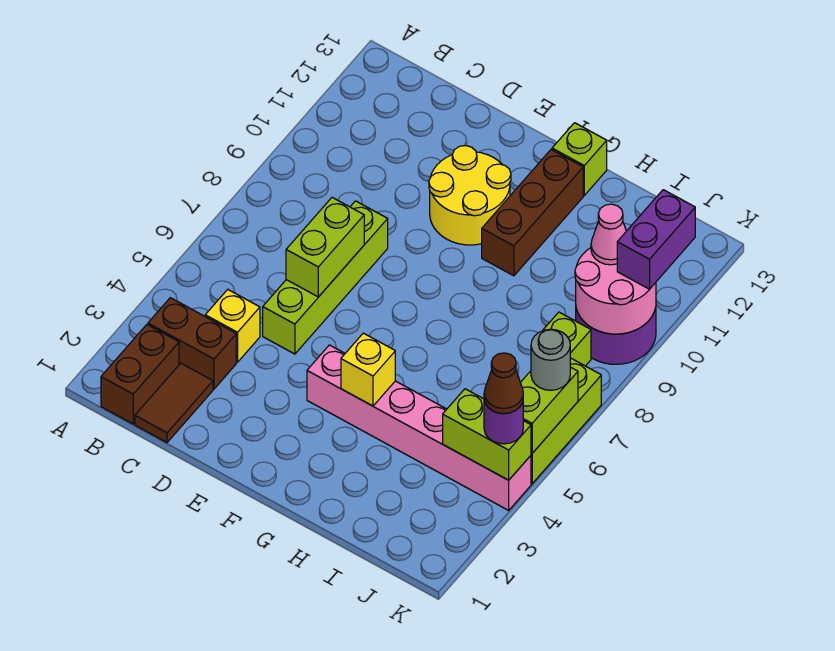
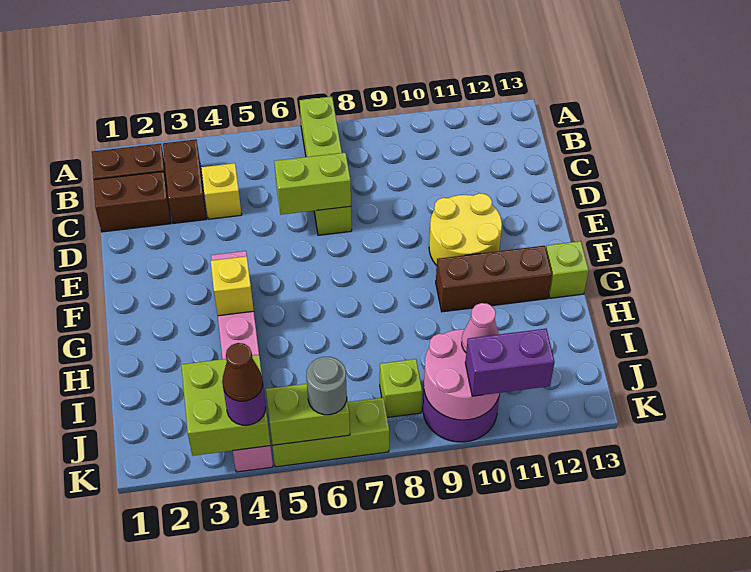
brown 1x2 tile [135,363,213,442] -> brown 1x2 brick [94,172,171,232]
lime 1x4 brick [263,201,388,354] -> lime 1x4 brick turned to [299,97,352,235]
lime 1x2 brick [443,389,531,480] -> lime 2x2 brick [181,355,270,456]

